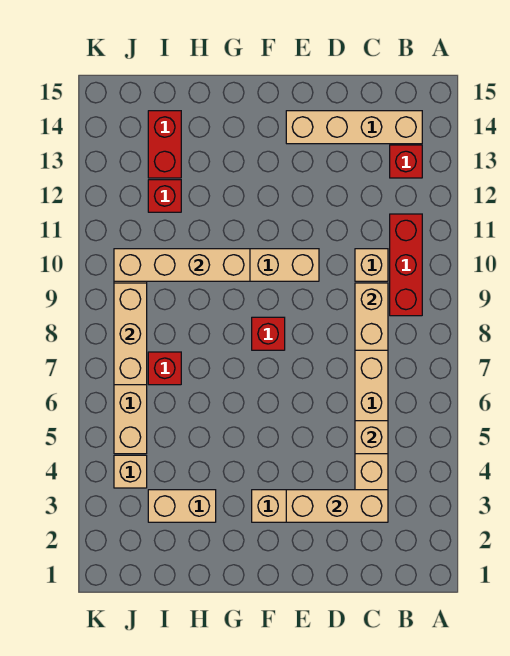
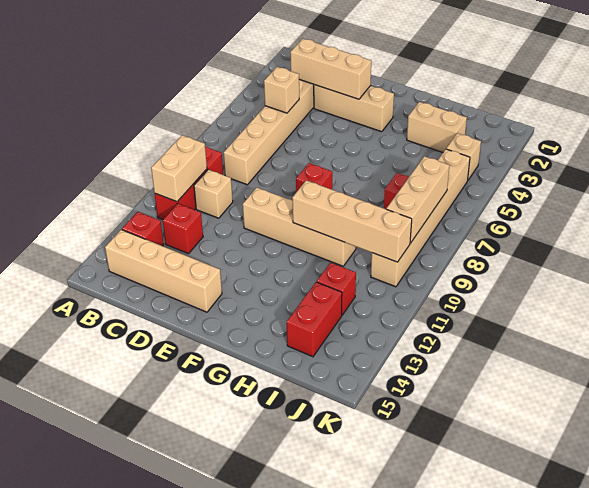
tan 1x2 brick [355,283,388,350] -> tan 1x2 brick moved to [151,135,207,202]
none -> red 1x1 brick [163,204,203,254]

